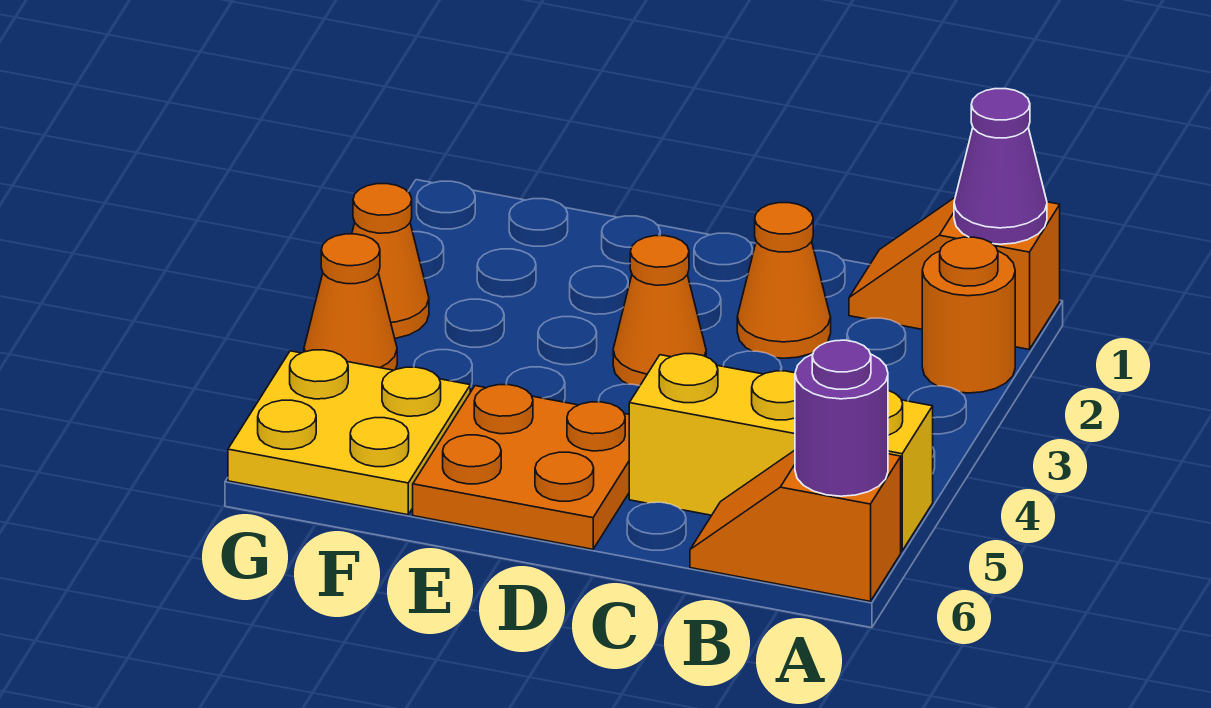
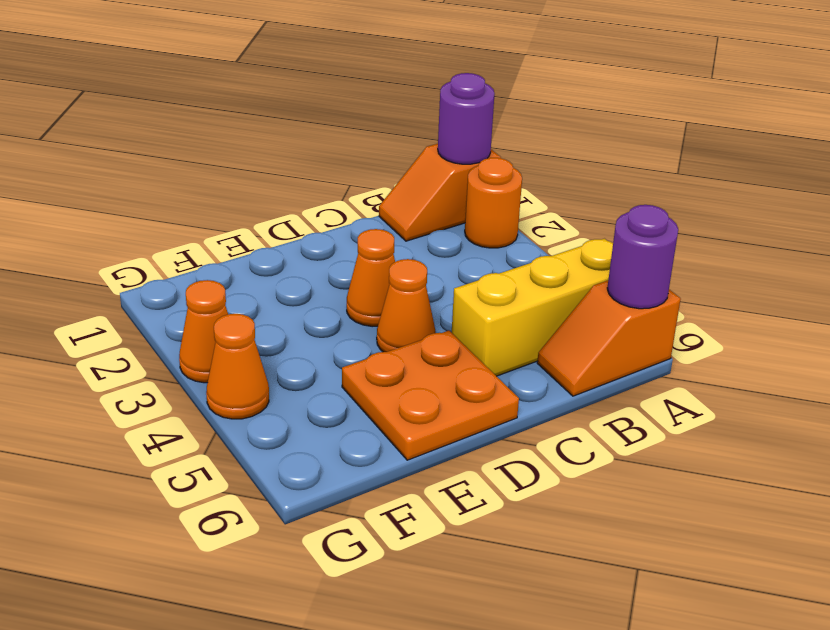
purple 1x1 cone [954,89,1047,244] -> purple 1x1 round brick [438,73,495,164]
orange 1x1 cone [737,203,831,358] -> orange 1x1 cone moved to [377,259,436,352]
yellow 2x2 plate [228,350,470,515] -> none

